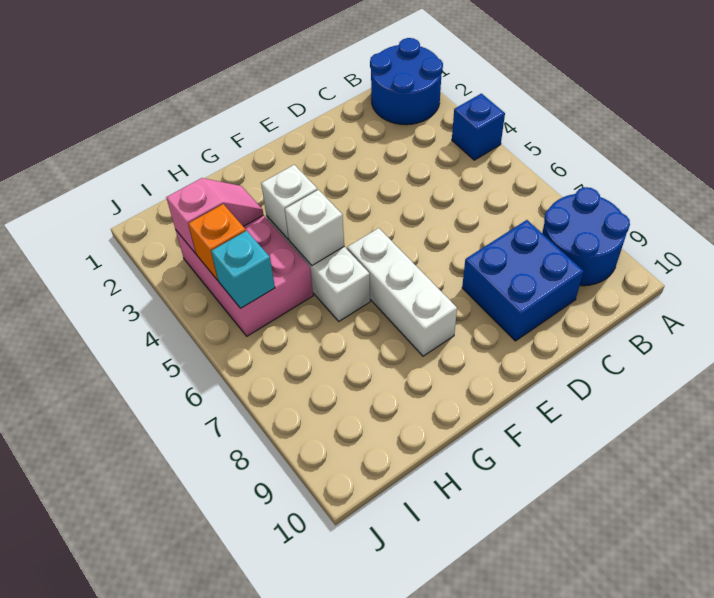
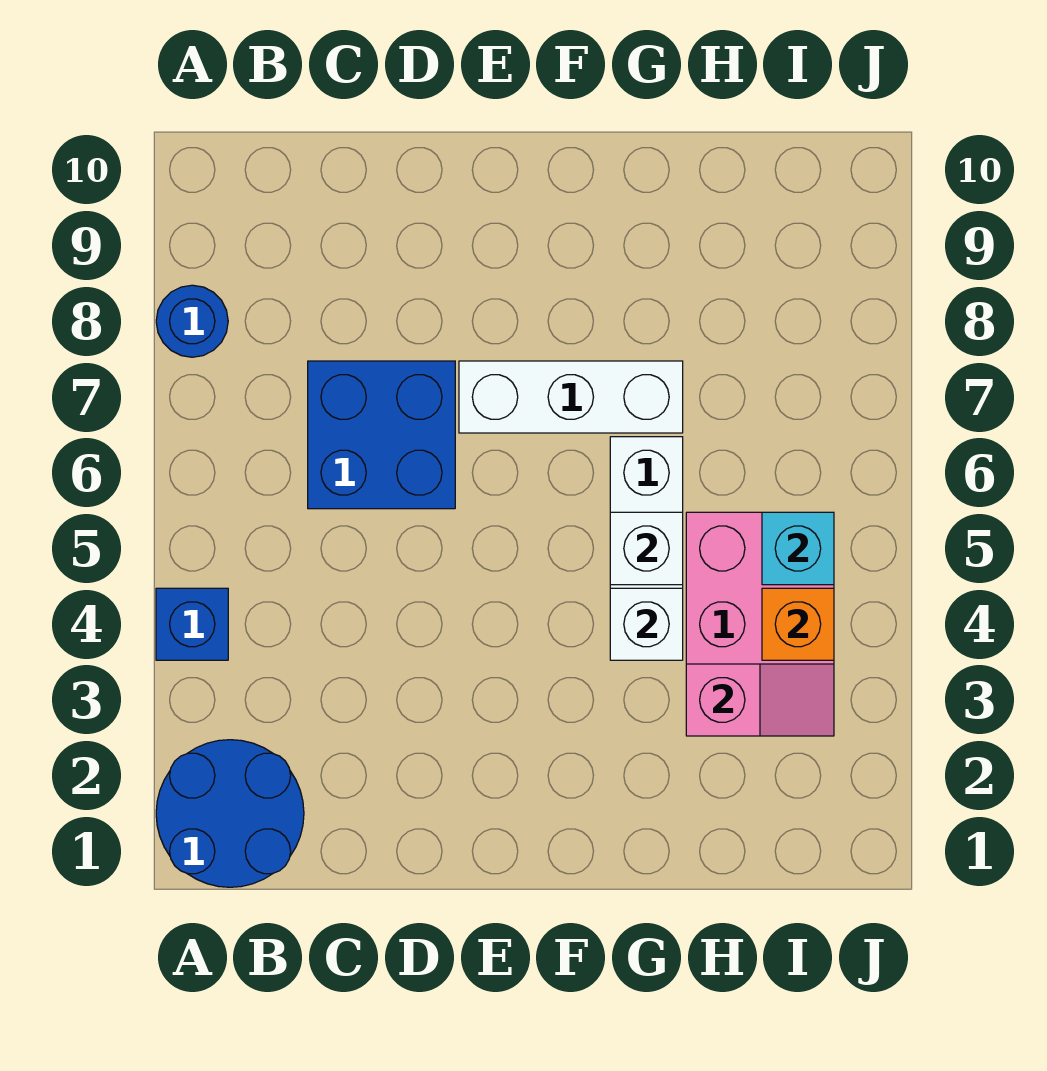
blue 2x2 round brick [542,187,630,286] -> blue 1x1 round brick [156,285,228,357]
blue 2x2 brick [462,220,584,341] -> blue 2x2 brick moved to [308,361,455,509]
white 1x3 brick [347,228,457,356] -> white 1x3 brick turned to [459,361,683,433]
pink 1x2 slope [166,178,263,254] -> pink 1x2 slope turned to [686,664,834,736]

